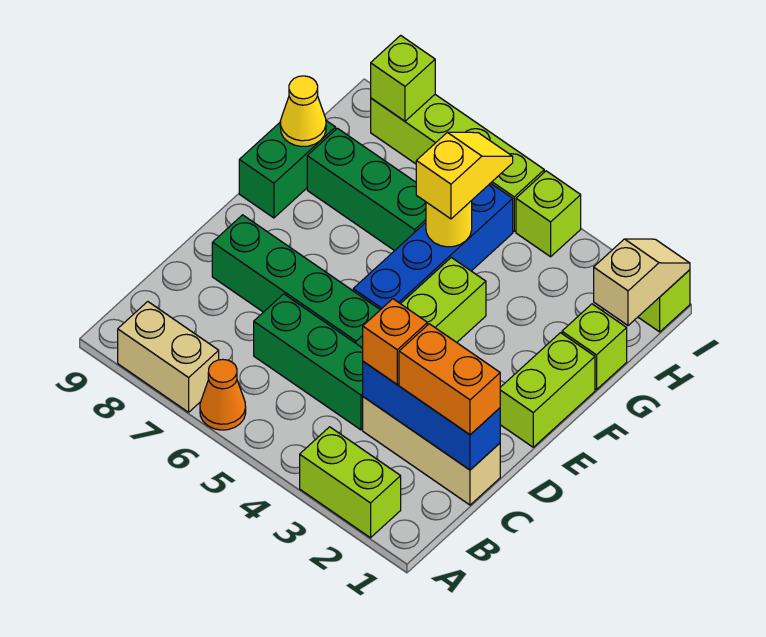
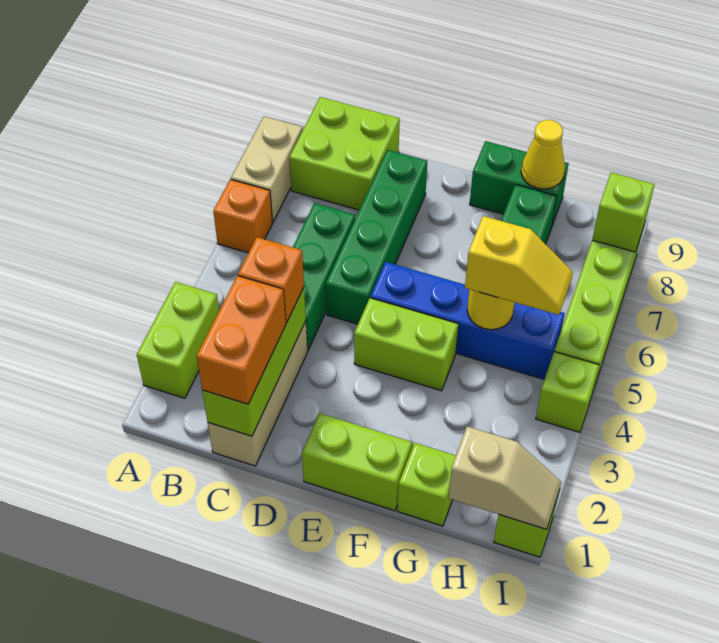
orange 1x1 cone [200,360,246,430] -> orange 1x1 brick [213,179,272,253]
none -> lime 2x2 brick [289,97,400,210]
blue 1x3 brick [363,362,500,470] -> lime 1x3 brick [202,288,306,436]

